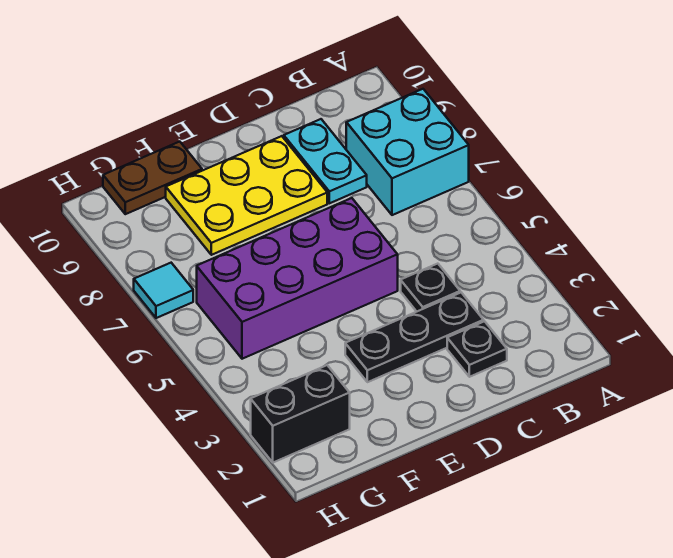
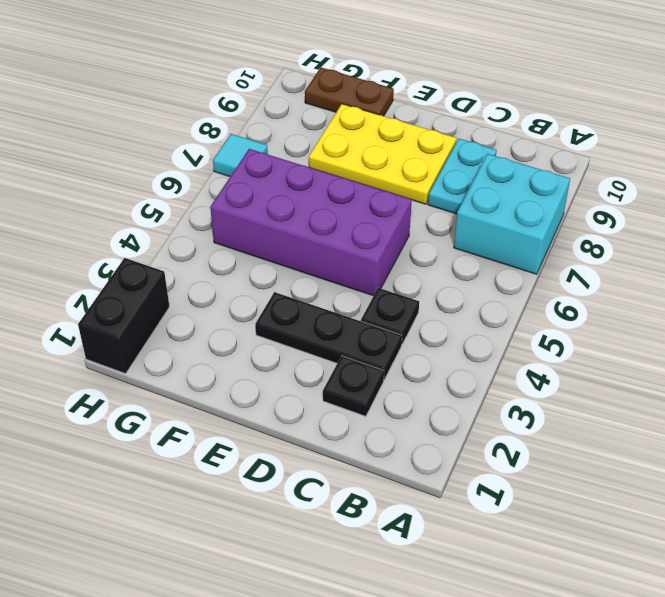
black 1x2 brick [251,365,350,463] -> black 1x2 brick turned to [78,258,169,374]

